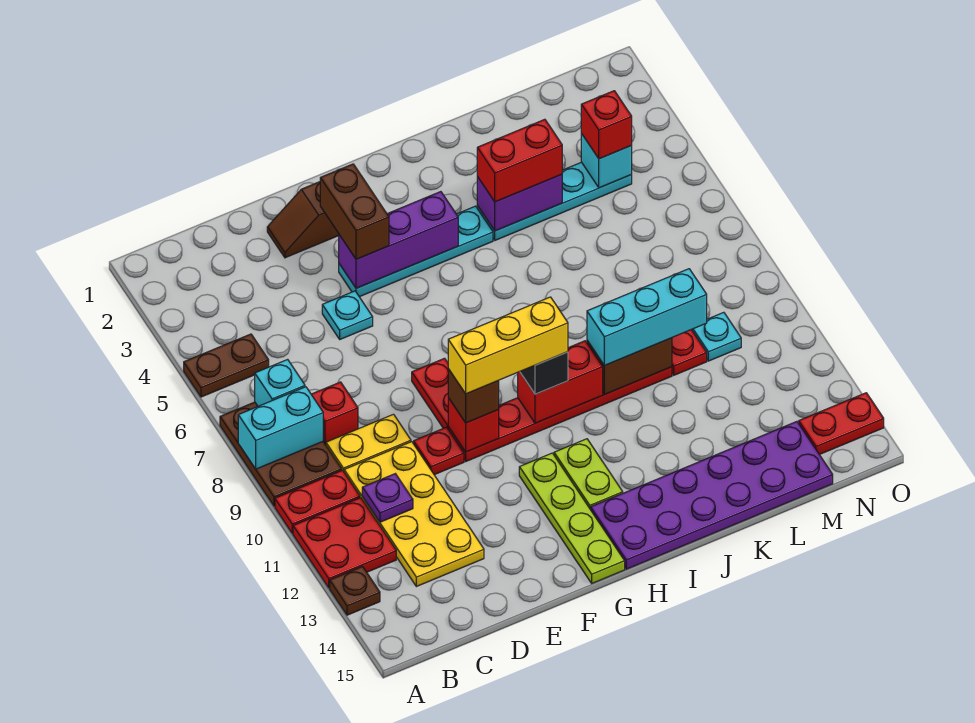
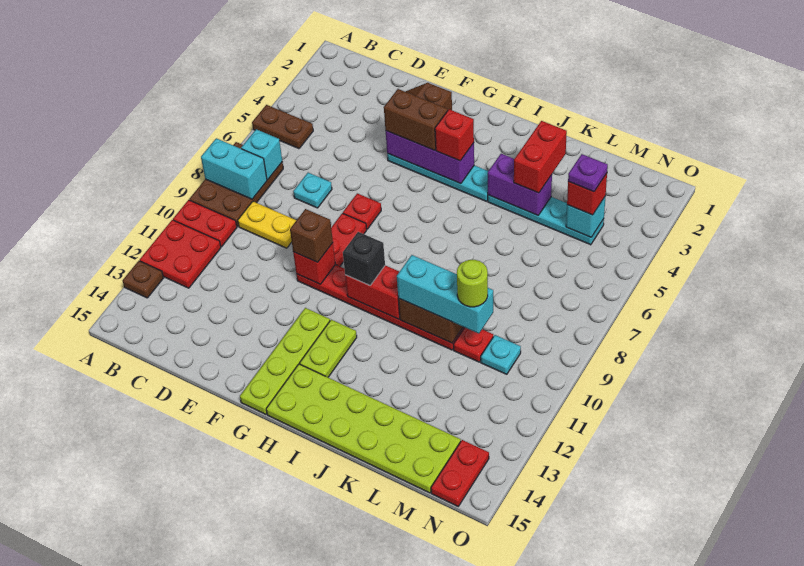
red 1x1 brick [311,382,358,445] -> red 1x1 brick moved to [435,109,474,161]
yellow 2x4 plate [344,442,484,587] -> none
purple 1x1 plate [362,474,413,522] -> purple 1x1 plate moved to [568,154,608,192]
cyan 1x1 plate [322,291,373,339] -> cyan 1x1 plate moved to [293,173,332,208]
red 1x1 plate [414,427,464,475] -> red 1x1 plate moved to [343,193,381,229]
brown 1x2 brick [320,164,389,259] -> brown 1x2 brick turned to [384,89,448,150]
yellow 1x3 brick [448,297,568,394] -> none
purple 2x6 plate [591,422,833,569] -> lime 2x6 plate [266,364,461,493]
red 1x2 brick [477,119,562,202] -> red 1x2 brick turned to [514,121,567,193]
none -> lime 1x1 round brick [457,260,488,307]
red 1x2 plate [799,393,884,455] -> red 1x2 plate turned to [431,440,489,506]

